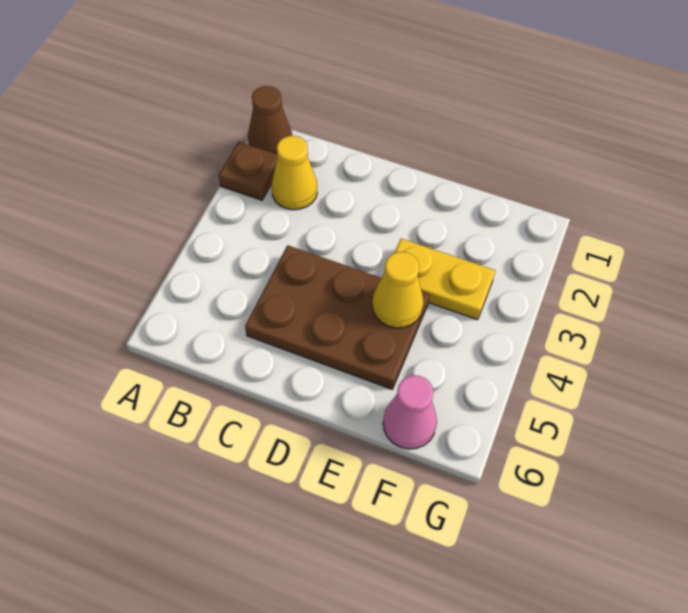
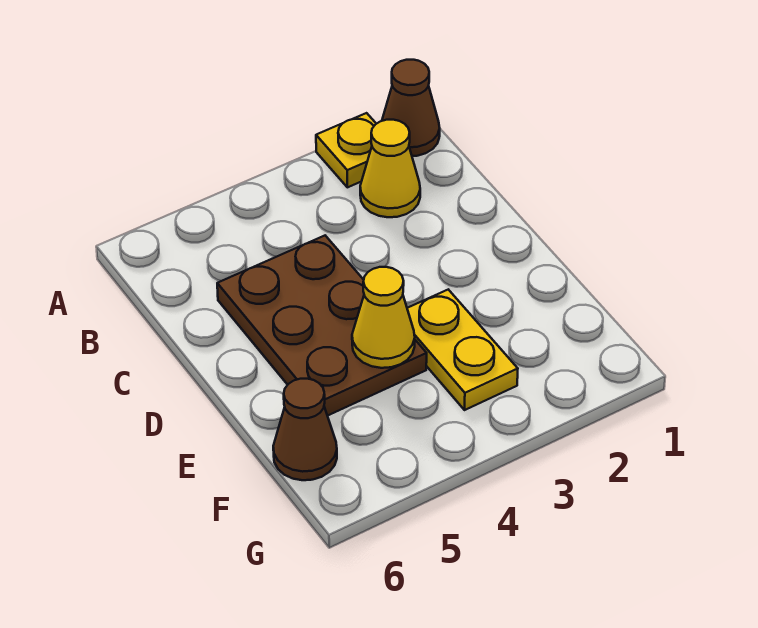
brown 1x1 plate [219,142,278,200] -> yellow 1x1 plate [316,113,376,187]
pink 1x1 cone [383,375,437,449] -> brown 1x1 cone [273,379,337,480]

